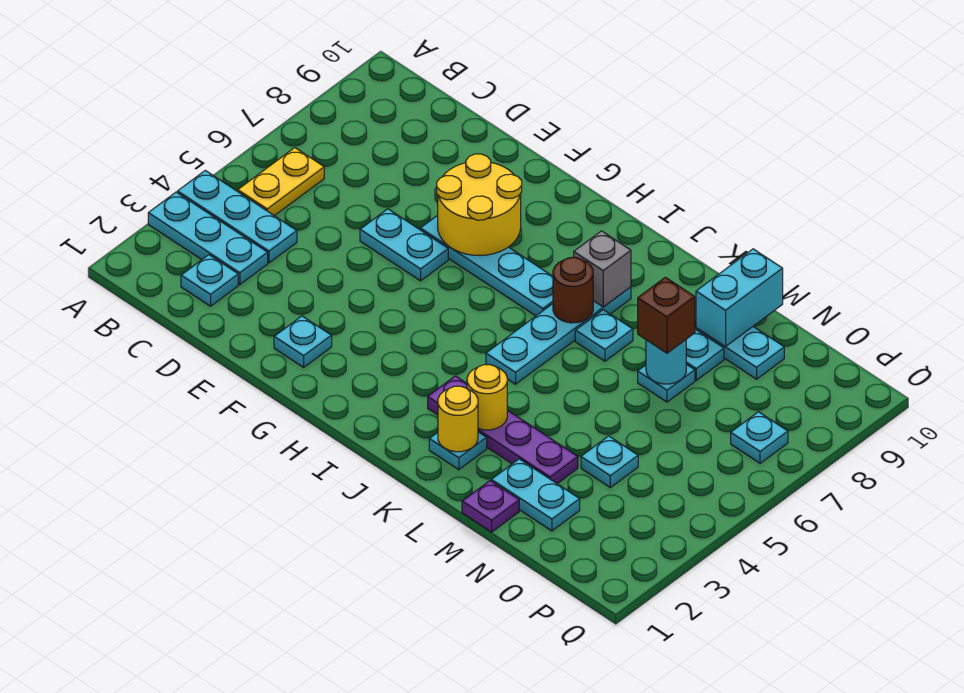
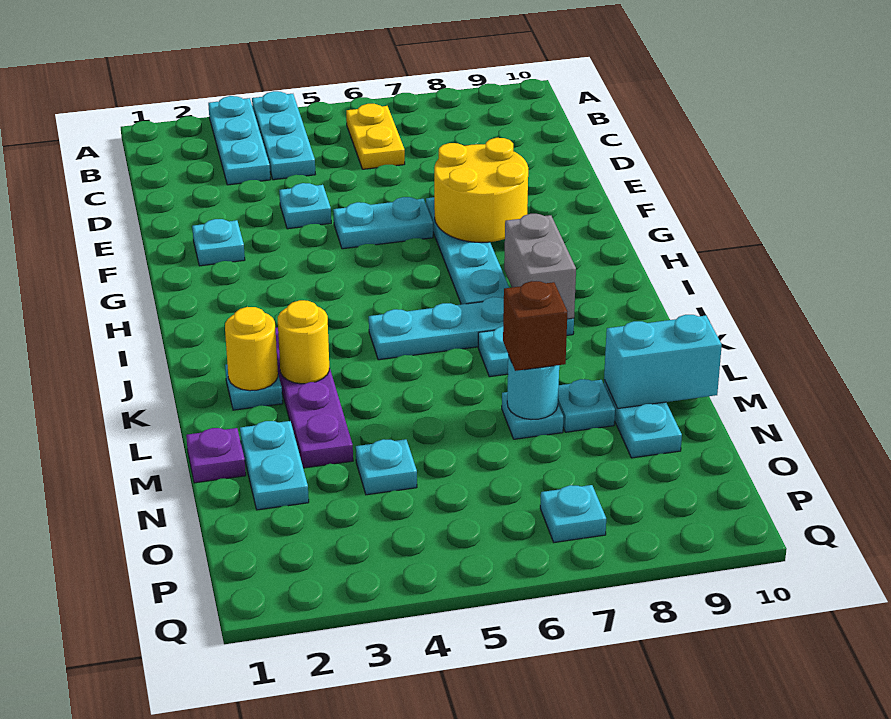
yellow 1x2 plate [238,148,324,216] -> yellow 1x2 plate turned to [346,104,405,169]
cyan 1x1 plate [181,255,238,306] -> cyan 1x1 plate moved to [279,183,331,229]
cyan 1x2 plate [360,209,448,281] -> cyan 1x2 plate turned to [333,197,433,249]
brown 1x1 round brick [553,257,593,323] -> none
grey 1x1 brick [574,231,631,307] -> grey 1x2 brick [504,214,576,319]

